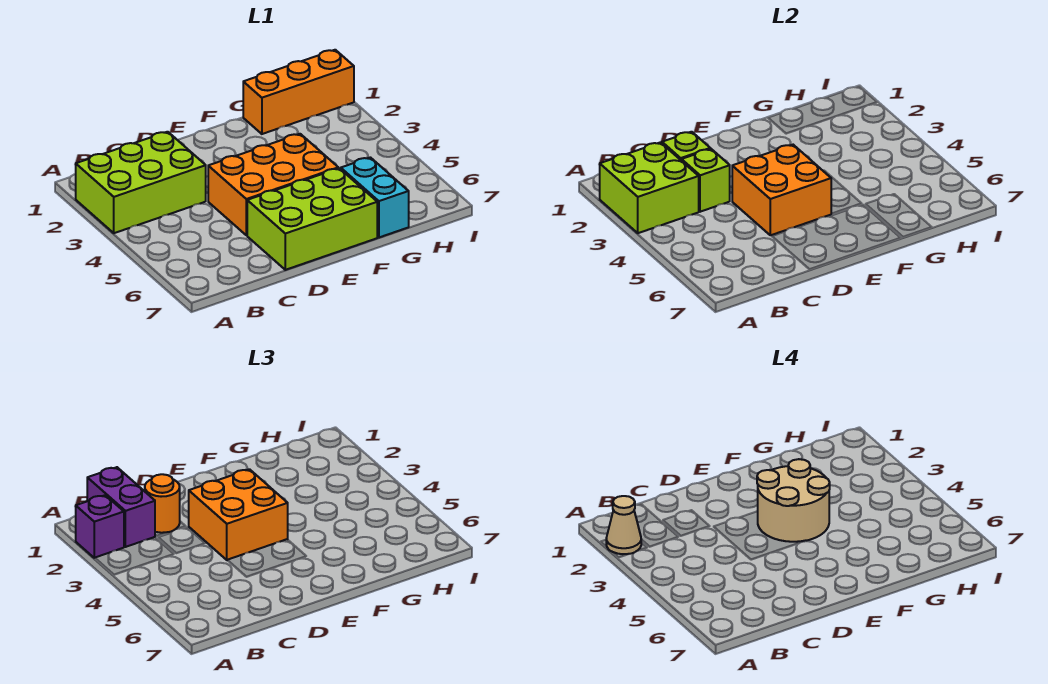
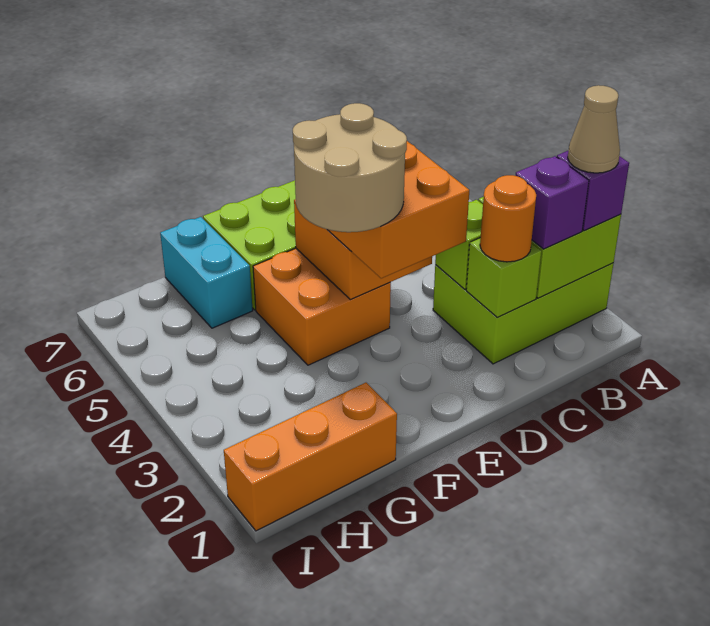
purple 1x2 brick [87,467,155,547] -> purple 1x1 brick [516,156,589,249]
orange 2x3 brick [208,134,338,235] -> orange 2x2 brick [253,248,391,365]

